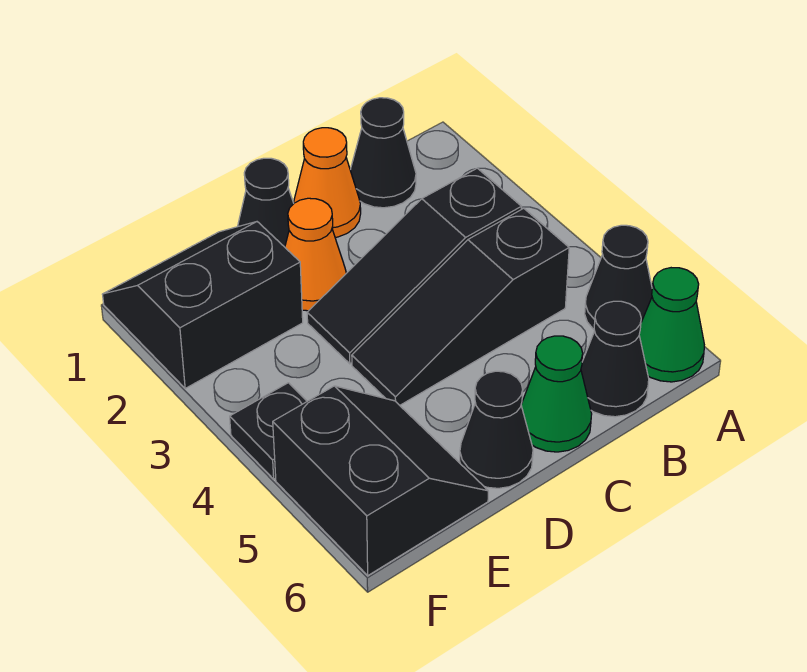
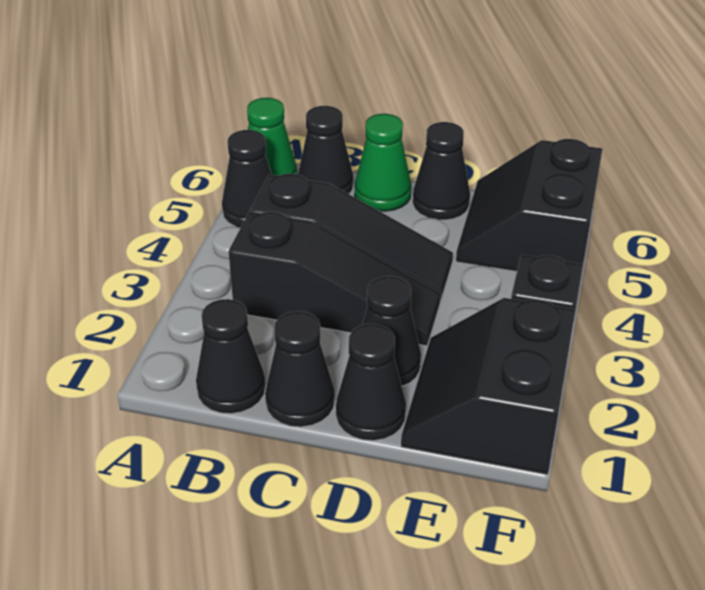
orange 1x1 cone [294,128,361,237] -> black 1x1 cone [265,311,335,427]
orange 1x1 cone [285,198,346,311] -> black 1x1 cone [362,276,421,386]
black 2x2 slope [102,222,303,388] -> black 2x2 slope turned to [401,298,576,475]

